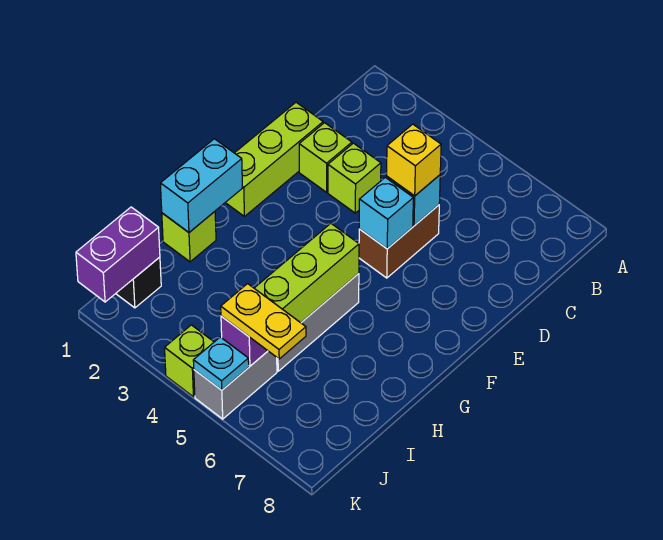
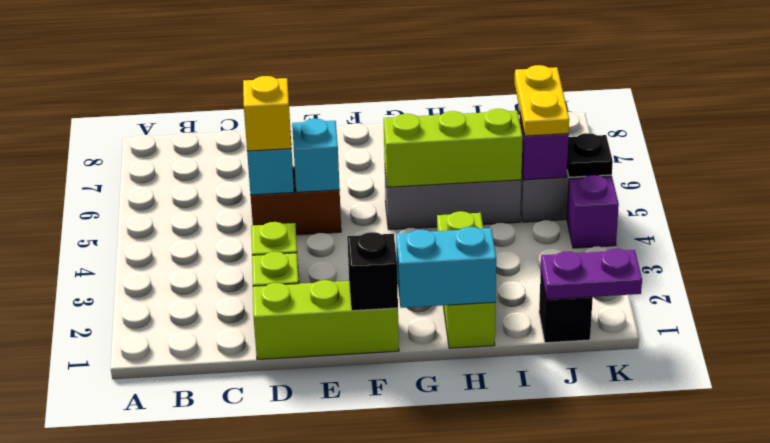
none -> black 1x1 brick [347,232,398,311]
lime 1x1 brick [162,212,216,262] -> lime 1x3 brick [437,211,495,348]
purple 1x2 brick [76,207,160,302] -> purple 1x2 plate [541,249,642,299]
lime 1x1 brick [165,325,214,397] -> purple 1x1 brick [567,175,619,248]
cyan 1x1 plate [193,337,249,390] -> black 1x1 plate [567,133,613,177]

